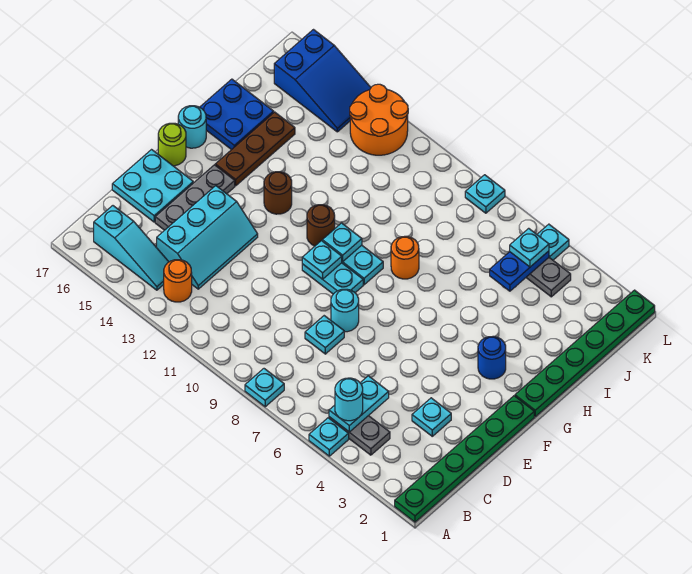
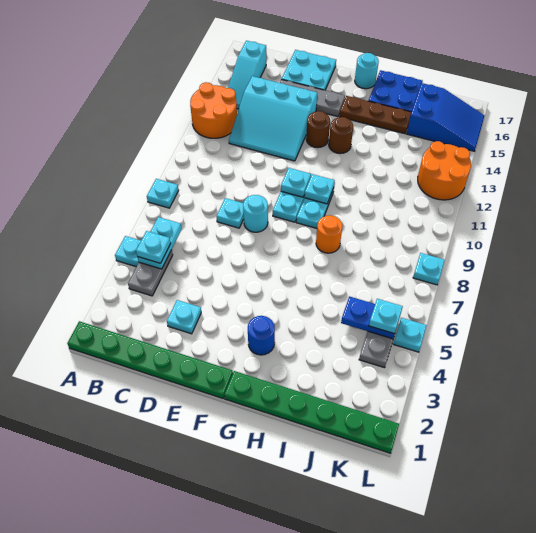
cyan 1x2 plate [329,376,389,432] -> cyan 1x2 plate turned to [138,217,182,269]
cyan 1x1 round brick [335,378,363,421] -> cyan 1x1 plate [136,231,171,263]
orange 1x1 round brick [164,260,192,302] -> orange 2x2 round brick [190,82,237,138]
cyan 2x3 slope [157,186,258,289] -> cyan 3x3 slope [229,76,317,161]
lime 1x1 round brick [158,123,186,166] -> none
brown 1x1 round brick [307,205,335,246] -> brown 1x1 round brick moved to [306,111,330,148]
blue 2x3 slope [274,30,371,132] -> blue 2x3 slope turned to [407,83,484,151]

